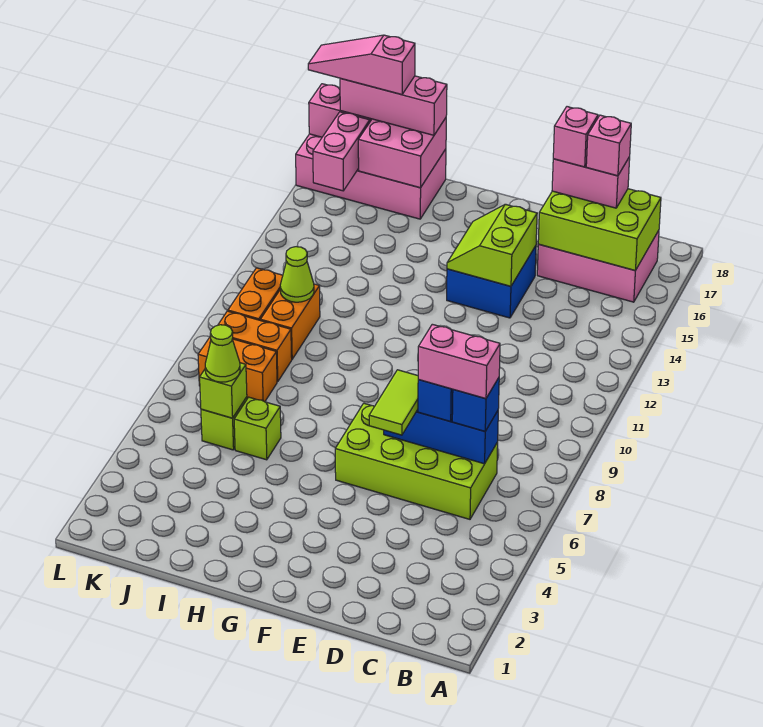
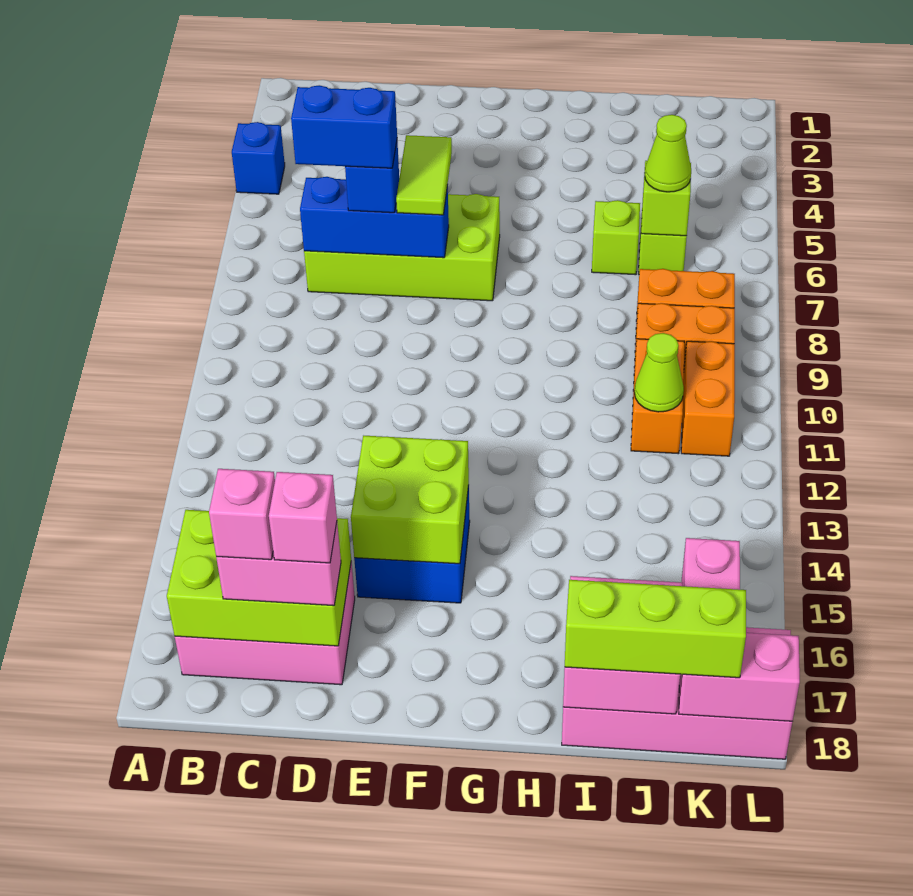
blue 1x1 brick [452,378,499,431] -> blue 1x1 brick moved to [232,122,285,194]
pink 1x2 brick [418,324,500,399] -> blue 1x2 brick [291,85,397,168]
lime 2x2 slope [447,204,537,286] -> lime 2x2 brick [351,436,469,564]
pink 1x3 brick [340,76,447,135] -> lime 1x3 brick [565,580,746,678]
pink 1x3 slope [308,35,415,95] -> none

